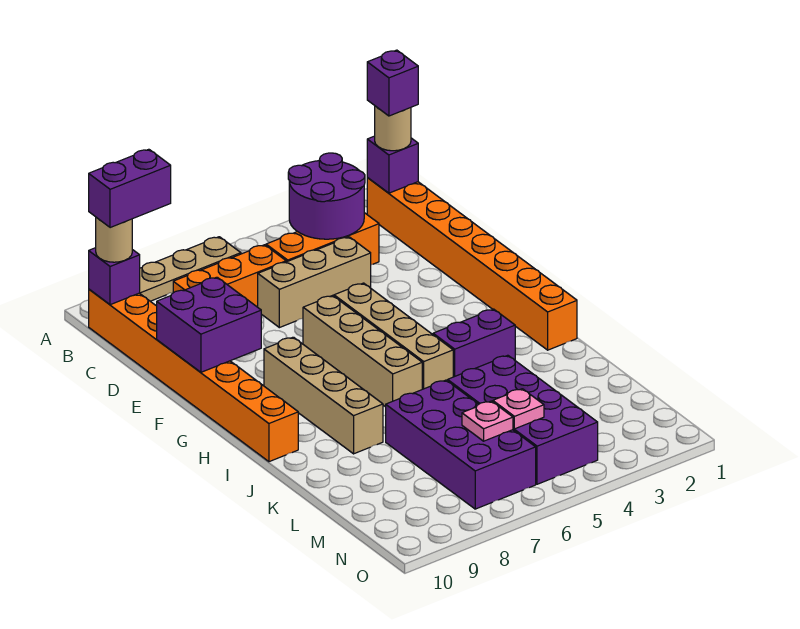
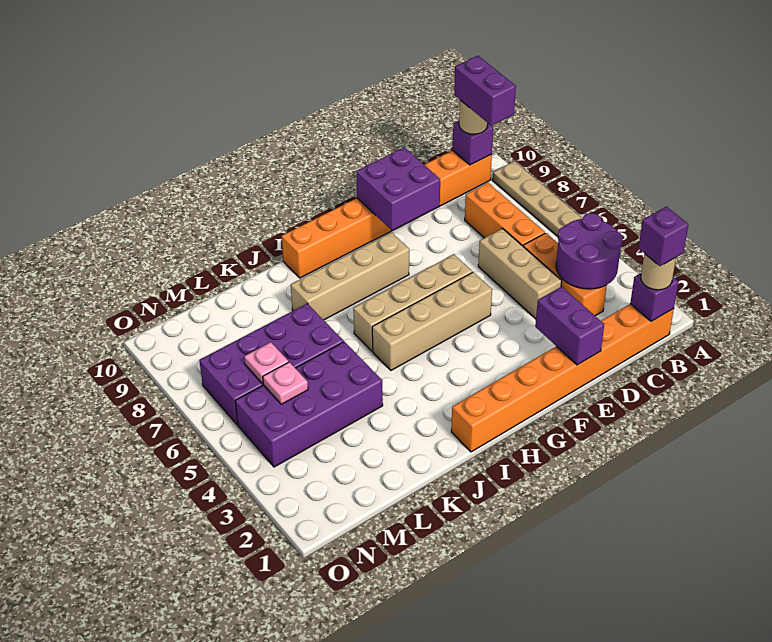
purple 1x2 brick [433,309,515,377] -> purple 1x2 brick moved to [535,287,604,365]

